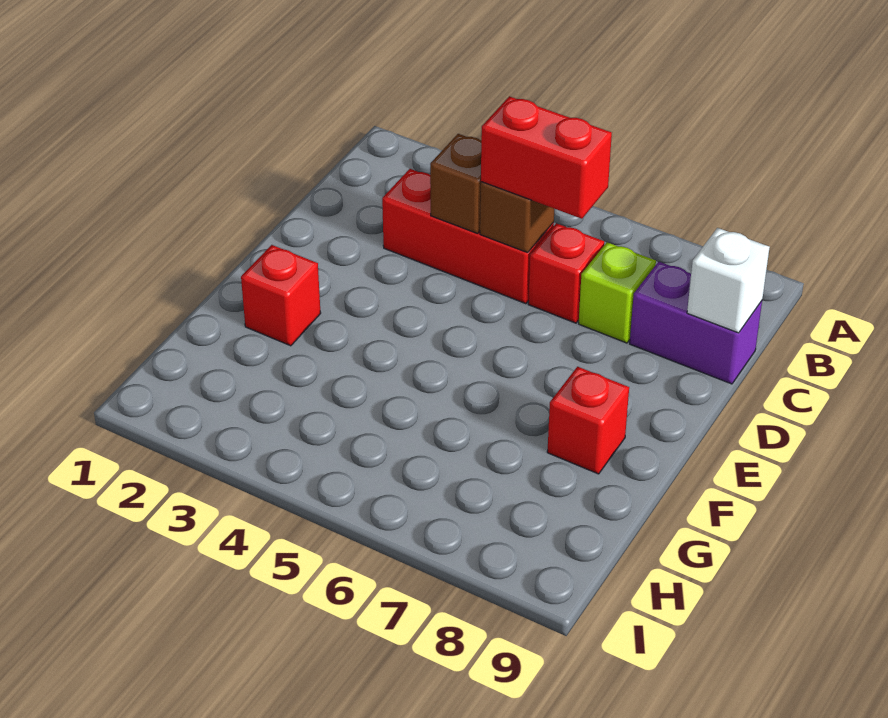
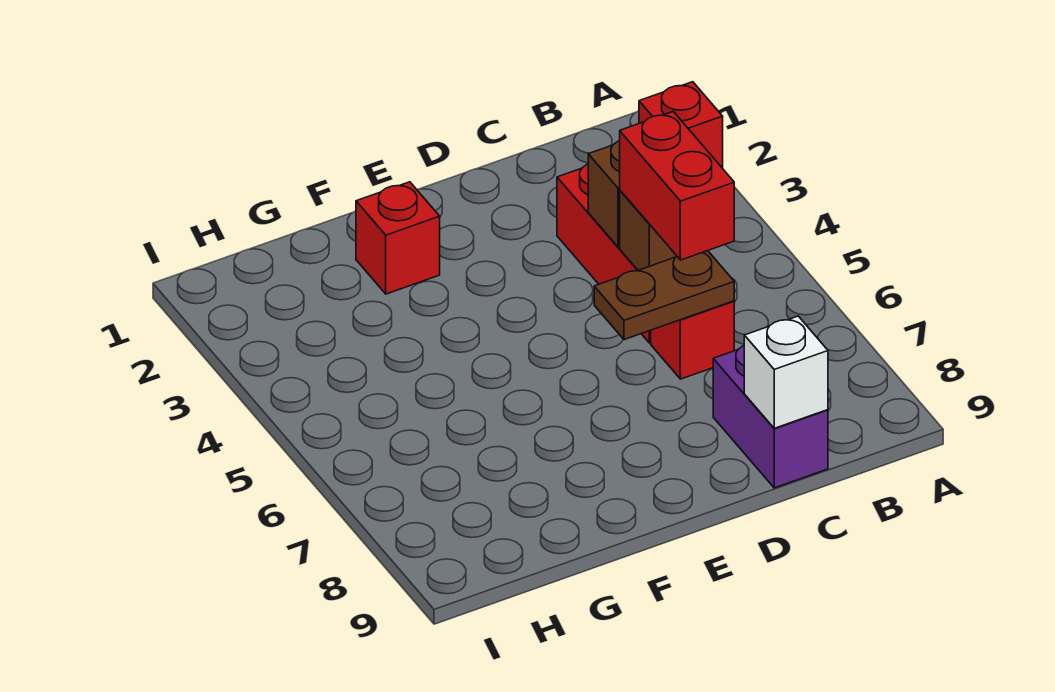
none -> brown 1x2 plate [594,251,734,340]
lime 1x1 brick [579,242,656,343] -> none
red 1x1 brick [547,367,629,474] -> red 1x1 brick moved to [639,82,723,168]

